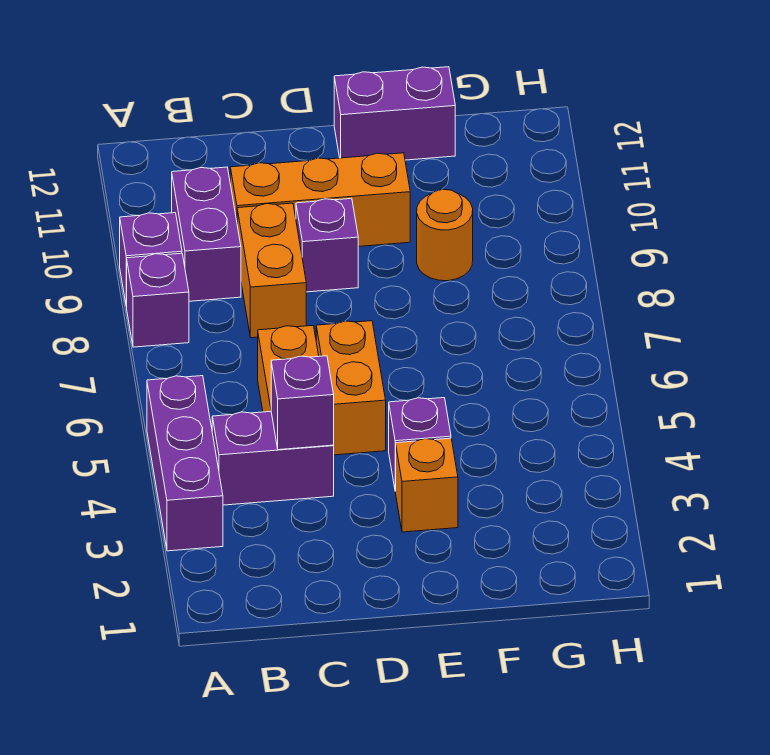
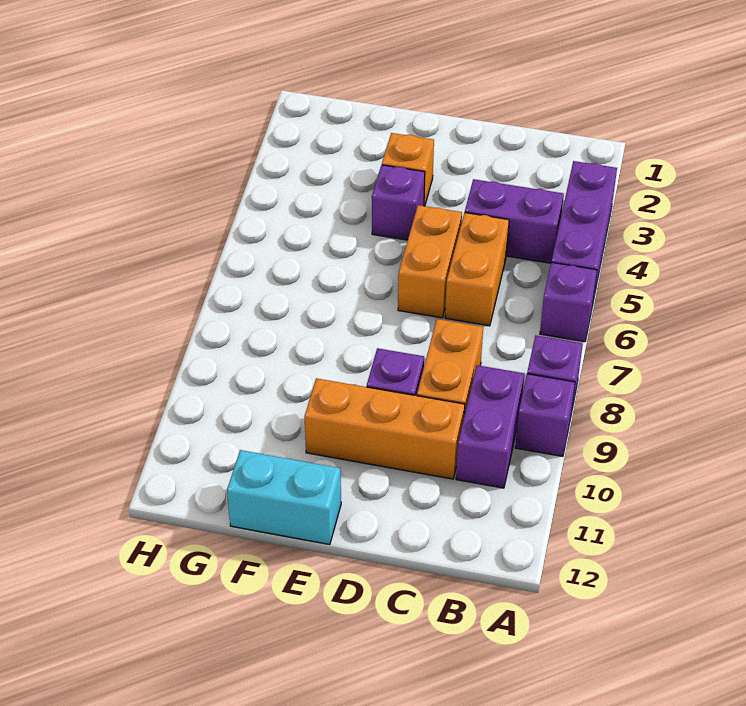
purple 1x1 brick [271,356,334,450] -> purple 1x1 brick moved to [540,262,597,342]
purple 1x2 brick [334,67,455,160] -> cyan 1x2 brick [227,450,341,545]
orange 1x1 round brick [417,189,473,281] -> none

